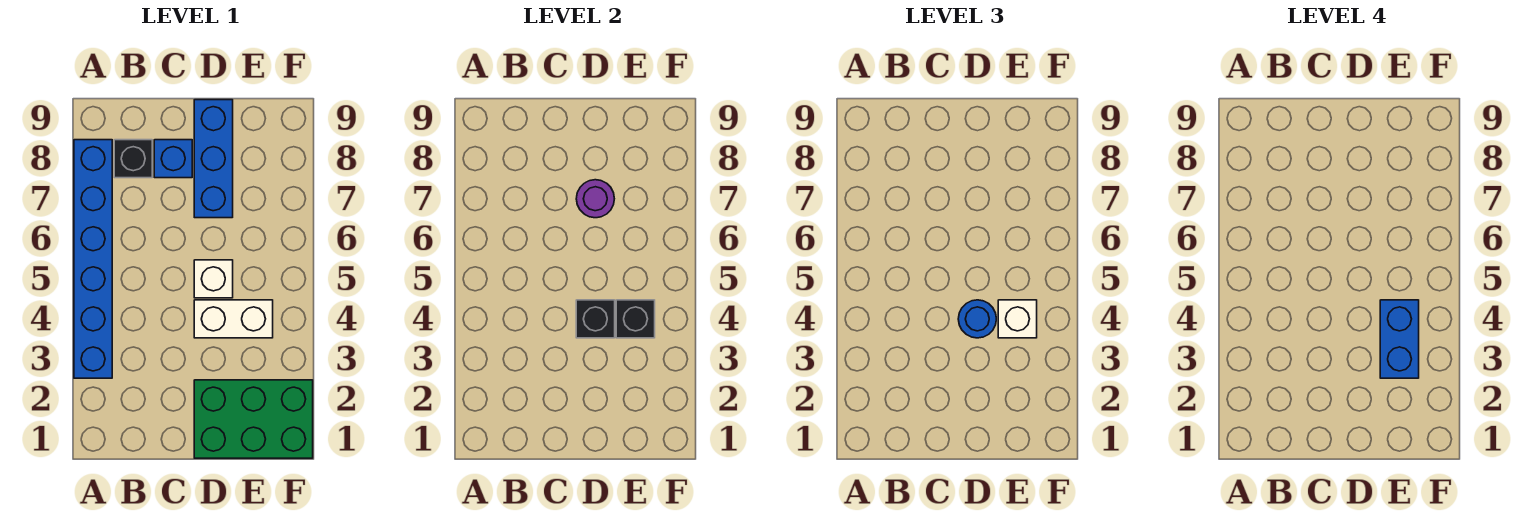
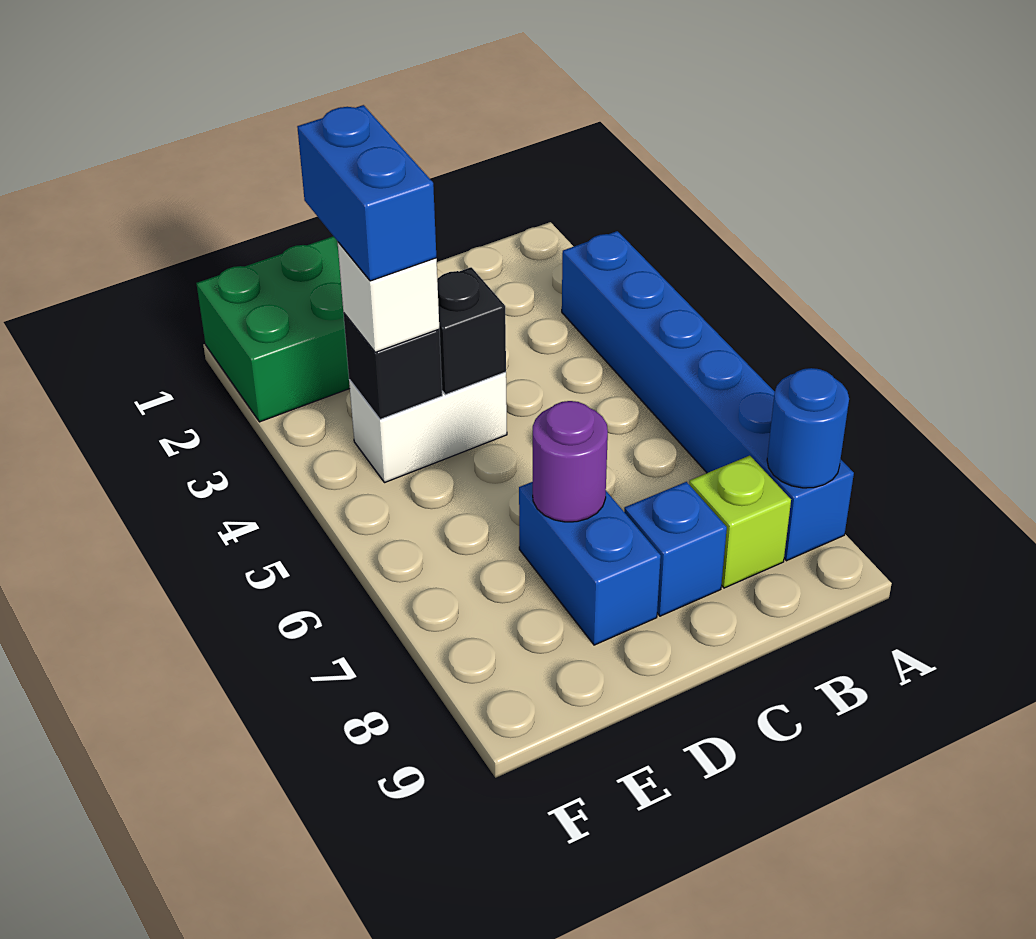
black 1x1 brick [114,140,152,178] -> lime 1x1 brick [689,456,791,588]
blue 1x1 round brick [958,300,996,338] -> blue 1x1 round brick moved to [767,368,849,488]
white 1x1 brick [194,260,233,298] -> none
blue 1x3 brick [194,100,233,218] -> blue 1x2 brick [519,482,661,645]

